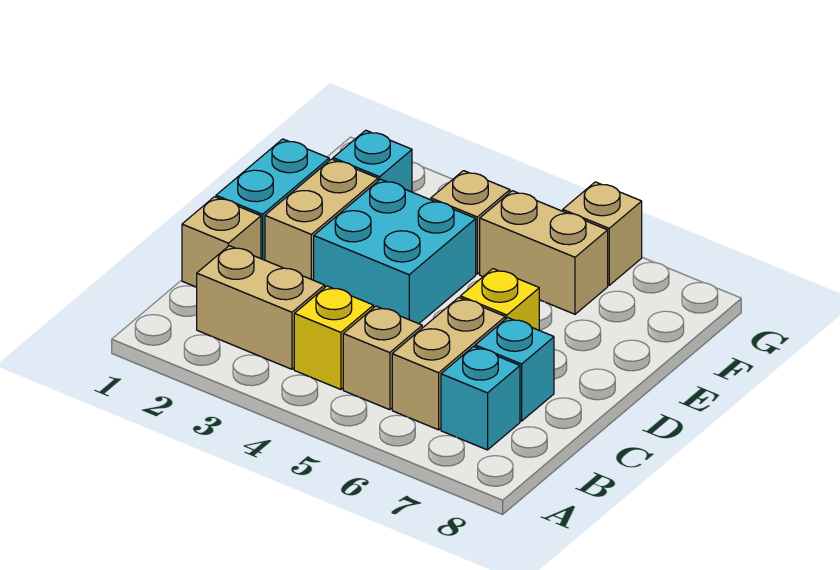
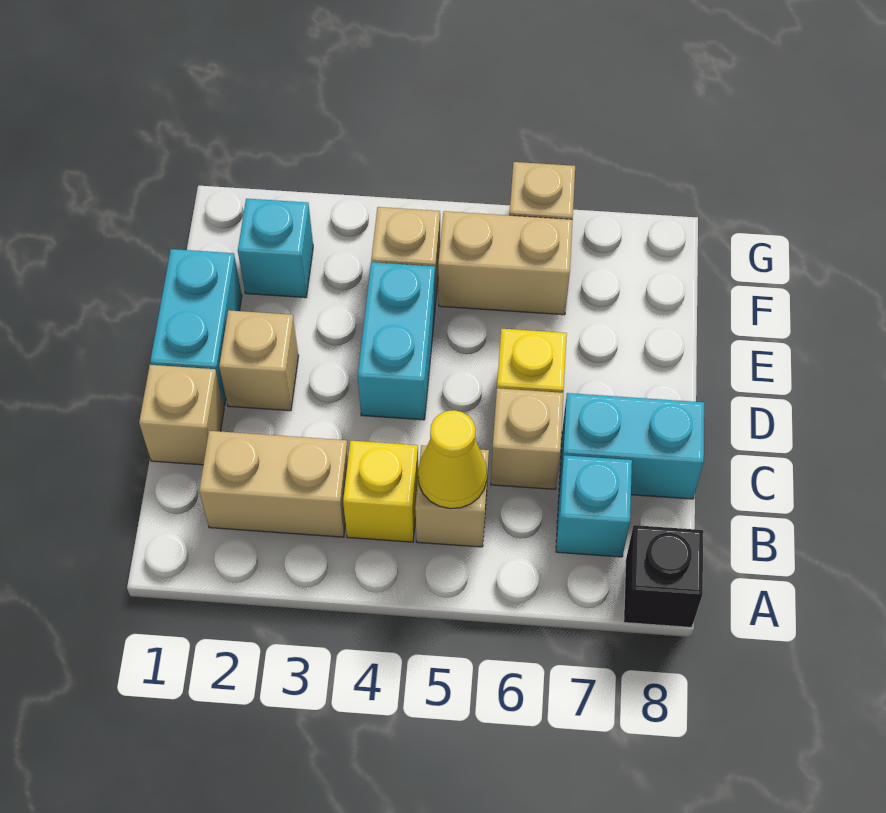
none -> black 1x1 brick [624,525,703,627]
none -> yellow 1x1 cone [418,410,487,509]
tan 1x2 brick [392,298,505,430] -> tan 1x1 brick [491,388,564,489]
cyan 1x1 brick [475,318,554,421] -> cyan 1x2 brick [559,393,704,499]
tan 1x2 brick [265,159,378,280] -> tan 1x1 brick [219,310,299,411]
cyan 2x2 brick [314,179,476,324] -> cyan 1x2 brick [358,262,435,420]

